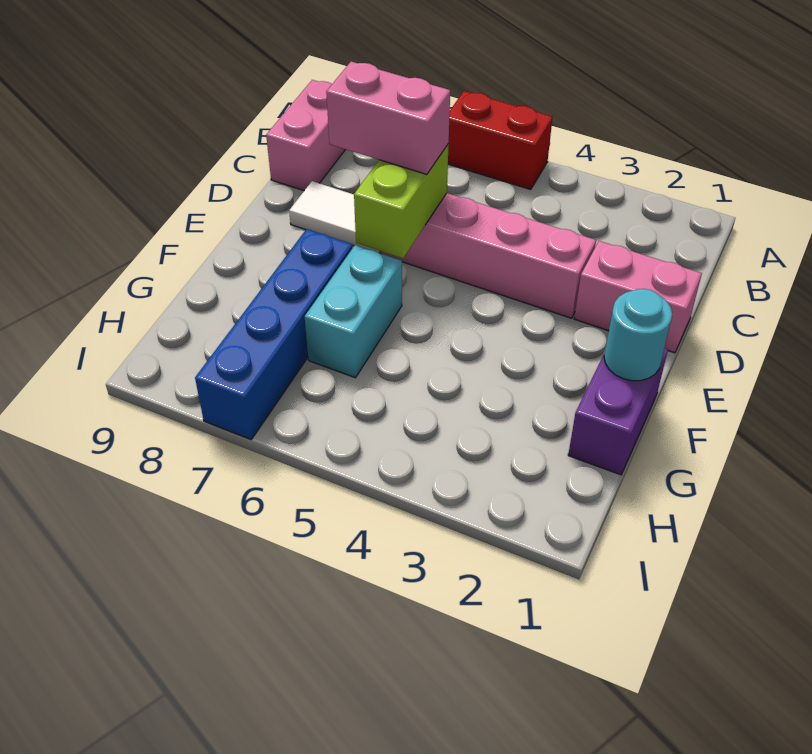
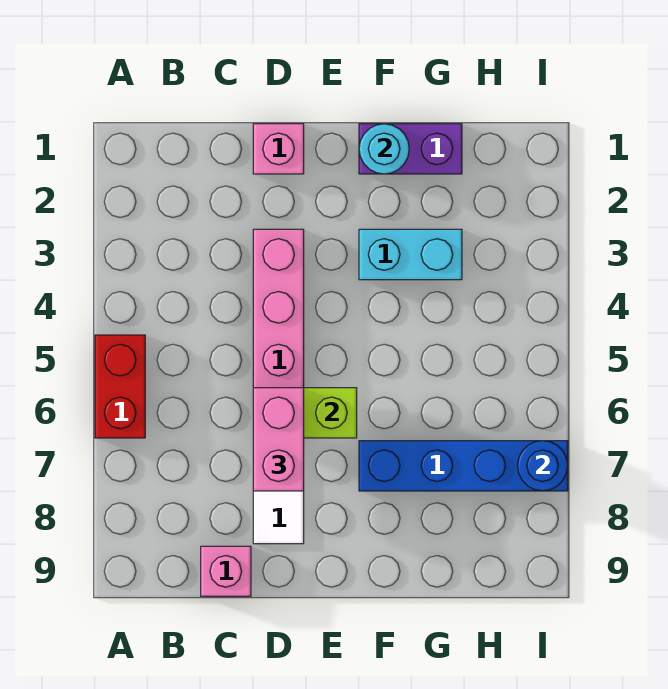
pink 1x2 brick [266,80,346,191] -> pink 1x1 brick [201,546,251,596]
pink 1x2 brick [574,241,702,353] -> pink 1x1 brick [253,124,304,174]
cyan 1x2 brick [305,245,402,378] -> cyan 1x2 brick moved to [359,229,462,280]
none -> blue 1x1 round brick [517,441,568,491]

